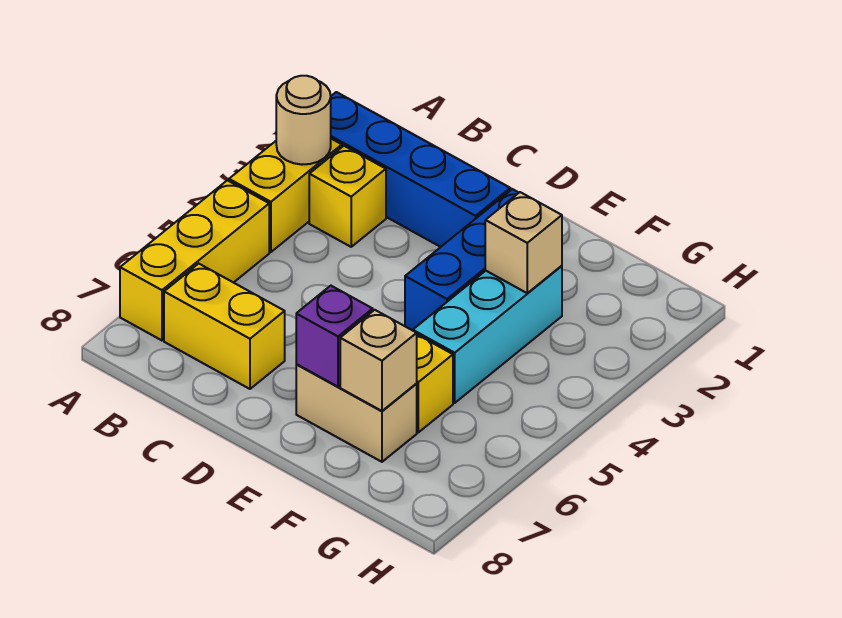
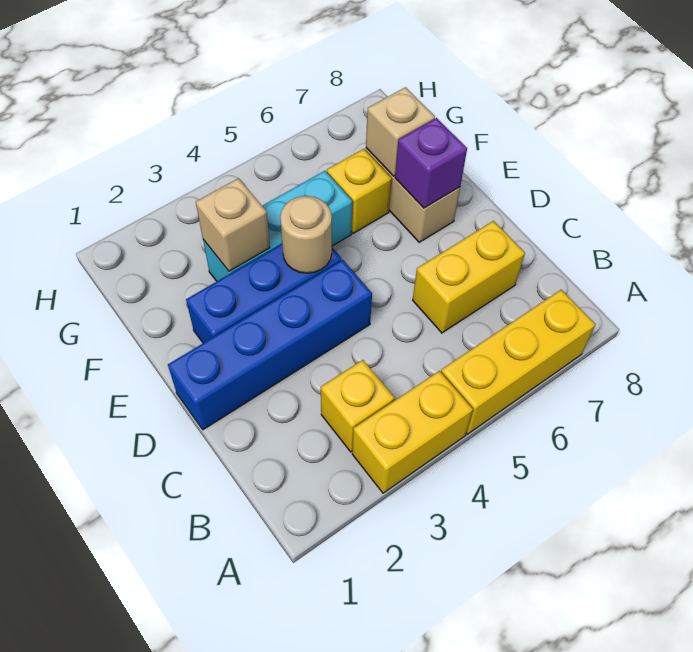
blue 1x4 brick [331,92,510,247] -> blue 1x4 brick turned to [168,260,372,430]
tan 1x1 round brick [276,76,331,165] -> tan 1x1 round brick moved to [280,196,332,273]
yellow 1x2 brick [164,264,285,389] -> yellow 1x2 brick turned to [413,221,525,333]

